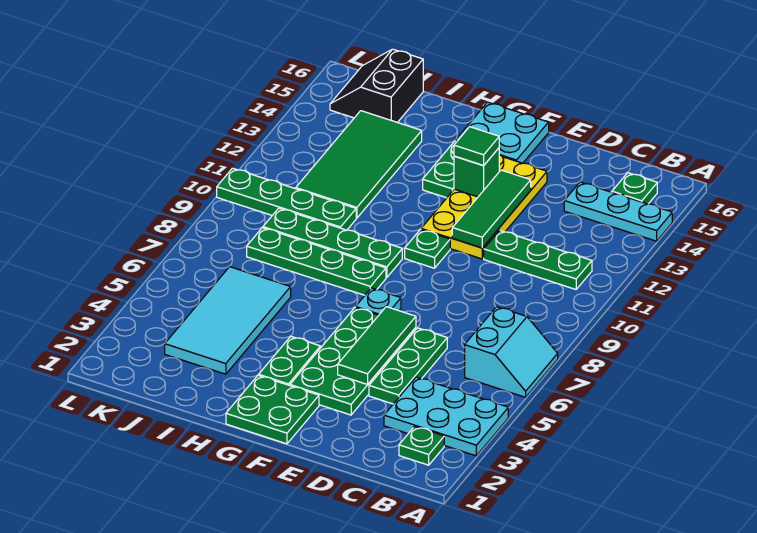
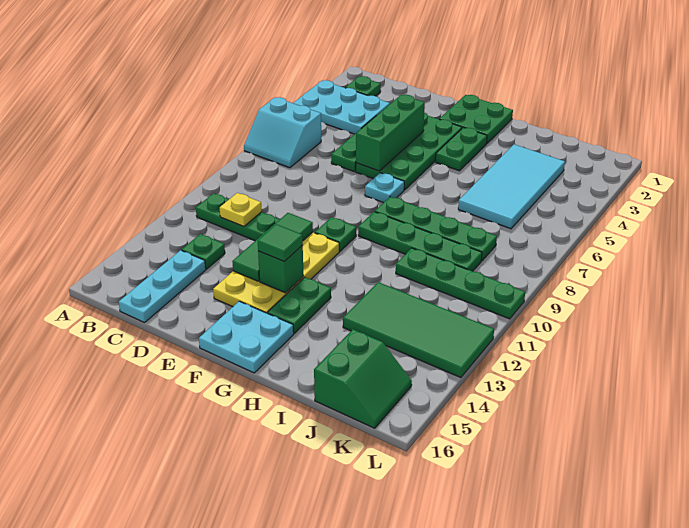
cyan 2x2 slope [465,307,558,397] -> cyan 2x2 slope turned to [244,97,321,168]
cyan 1x3 plate [564,182,672,241] -> cyan 1x3 plate turned to [119,250,206,323]
green 1x1 plate [612,173,657,204] -> green 1x1 plate moved to [182,234,225,269]
none -> yellow 1x1 plate [220,193,262,227]
green 1x3 tile [338,307,416,384] -> green 1x3 brick [356,95,425,171]
green 2x4 tile [296,111,422,218] -> green 2x4 tile turned to [343,282,494,378]
black 2x2 slope [330,49,423,122] -> green 2x2 slope [314,329,412,428]

